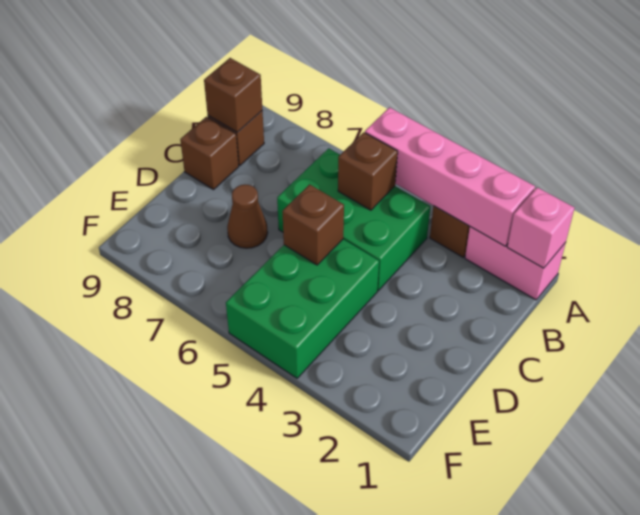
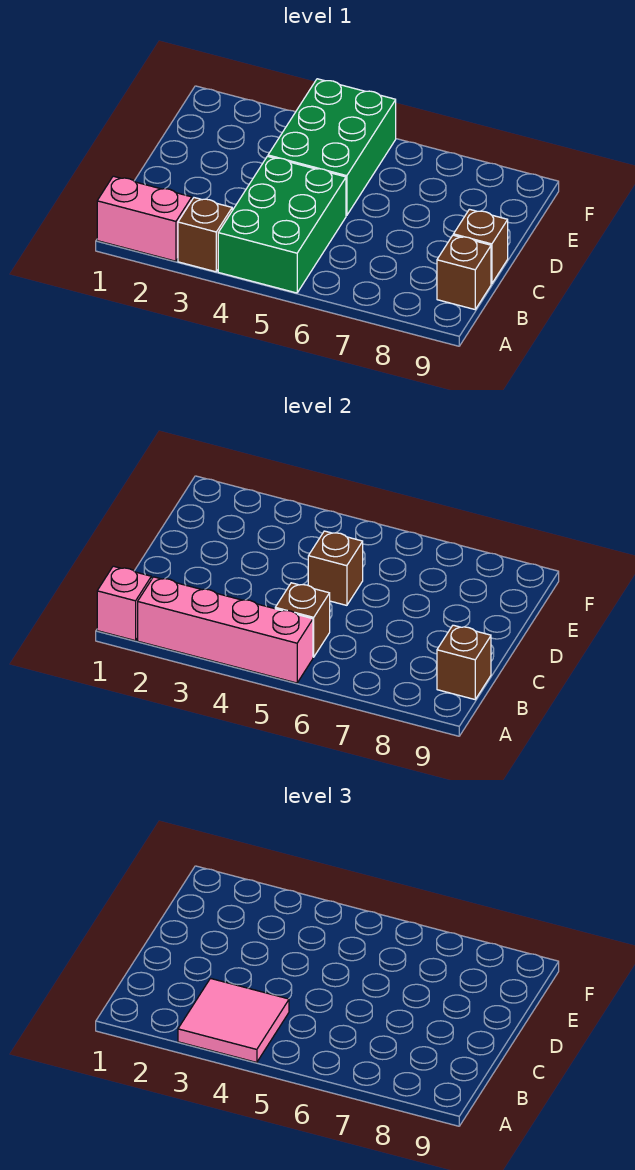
none -> pink 2x2 tile [178,979,289,1062]
green 2x3 brick [277,148,430,291] -> green 2x3 brick turned to [218,156,346,293]
brown 1x1 cone [227,185,268,248] -> none

